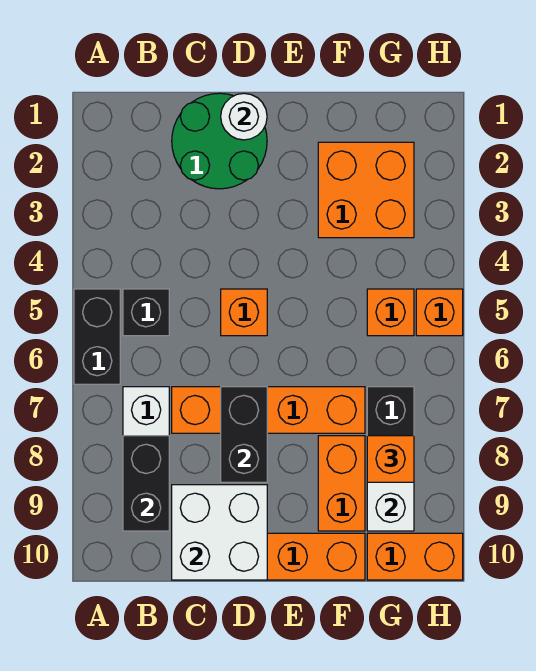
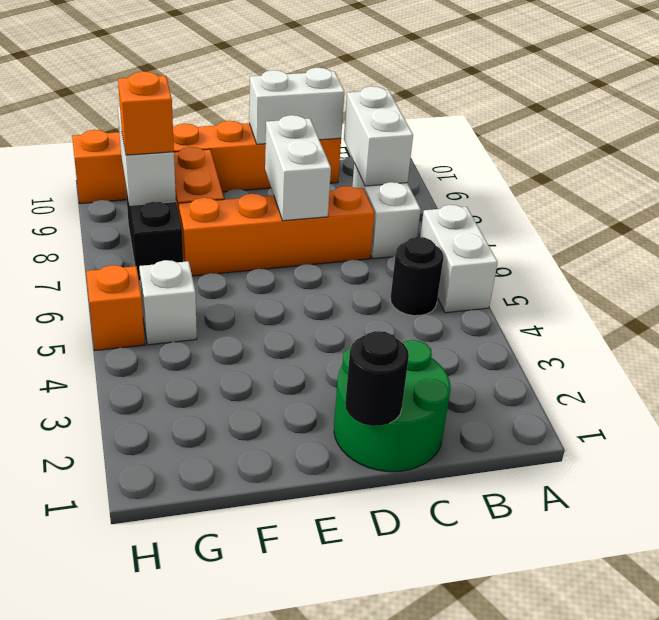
black 1x2 brick [74,289,120,384] -> white 1x2 brick [420,205,498,313]
black 1x1 brick [123,289,169,336] -> black 1x1 round brick [391,237,444,316]
black 1x2 brick [123,436,169,531] -> white 1x2 brick [344,86,413,186]
white 2x2 brick [172,485,267,580] -> white 1x2 brick [249,68,344,144]
white 1x1 round brick [221,93,267,140] -> black 1x1 round brick [345,331,409,426]
orange 1x1 brick [221,289,267,336] -> none
black 1x2 brick [221,387,267,482] -> white 1x2 brick [265,115,331,221]
orange 2x2 brick [318,142,414,238] -> none
orange 1x1 brick [367,289,414,336] -> white 1x1 brick [139,260,197,345]

